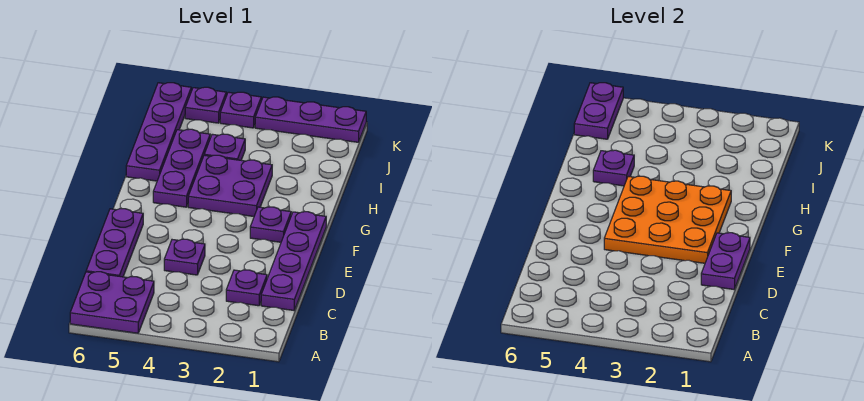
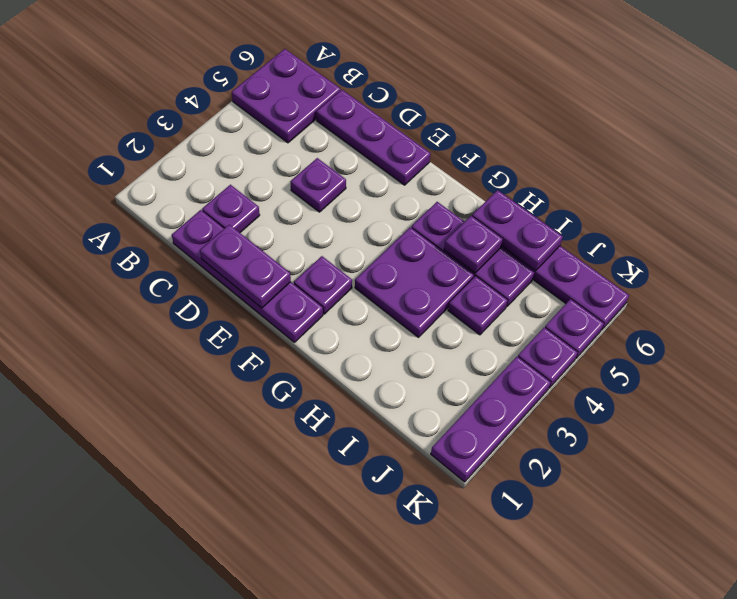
orange 3x3 plate [604,176,731,263] -> none
purple 1x2 plate [574,83,623,139] -> purple 1x2 plate moved to [472,190,563,271]

